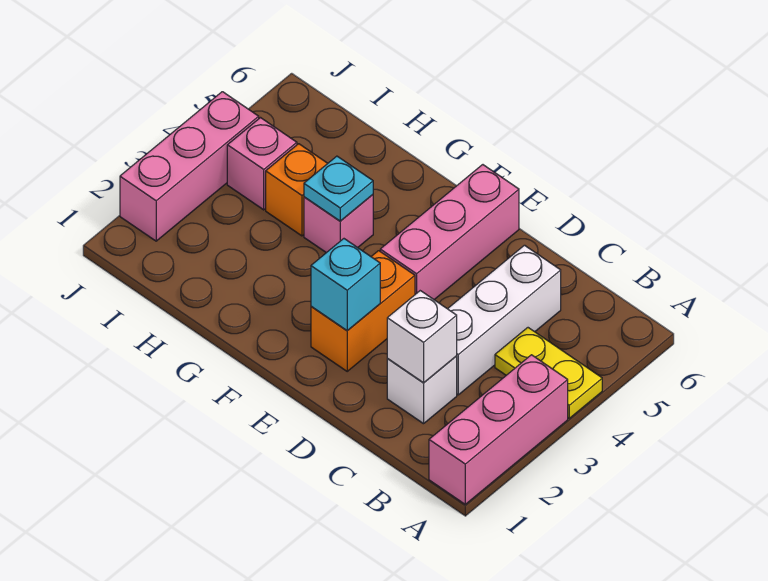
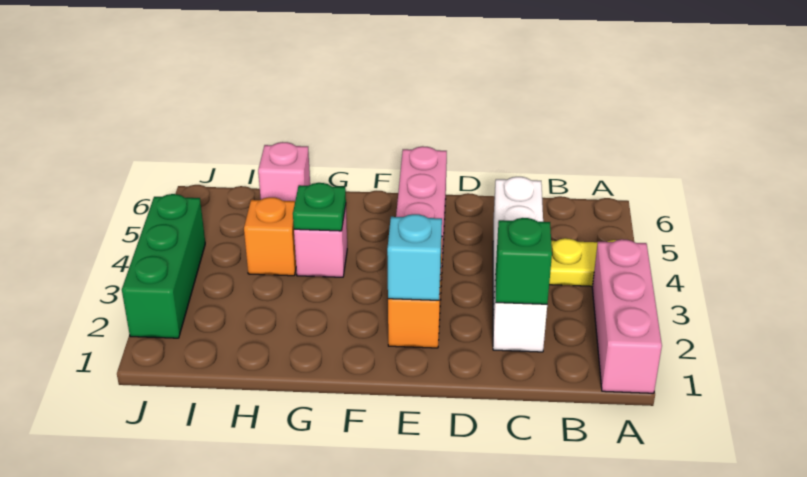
white 1x1 brick [387,291,457,383] -> green 1x1 brick [495,218,552,304]
cyan 1x1 plate [304,156,373,221] -> green 1x1 plate [293,183,346,231]
pink 1x1 brick [227,118,297,210] -> pink 1x1 brick moved to [258,142,310,201]
pink 1x3 brick [120,92,259,241] -> green 1x3 brick [122,194,205,338]

